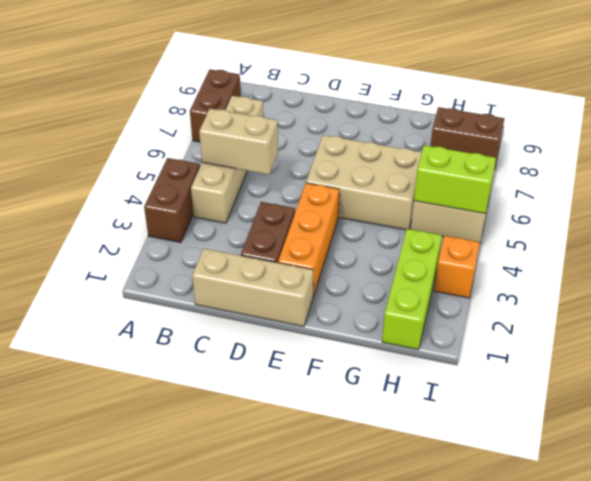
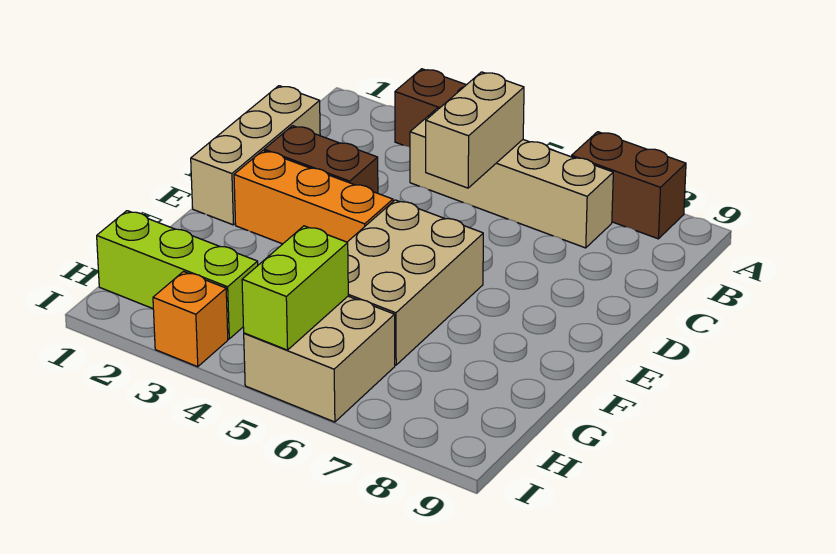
brown 1x2 brick [430,107,504,167] -> none

